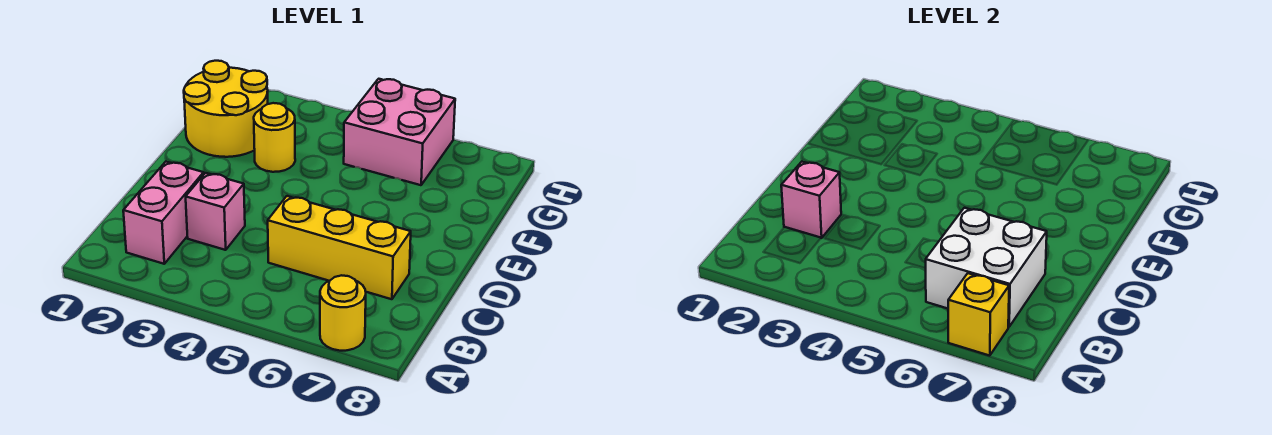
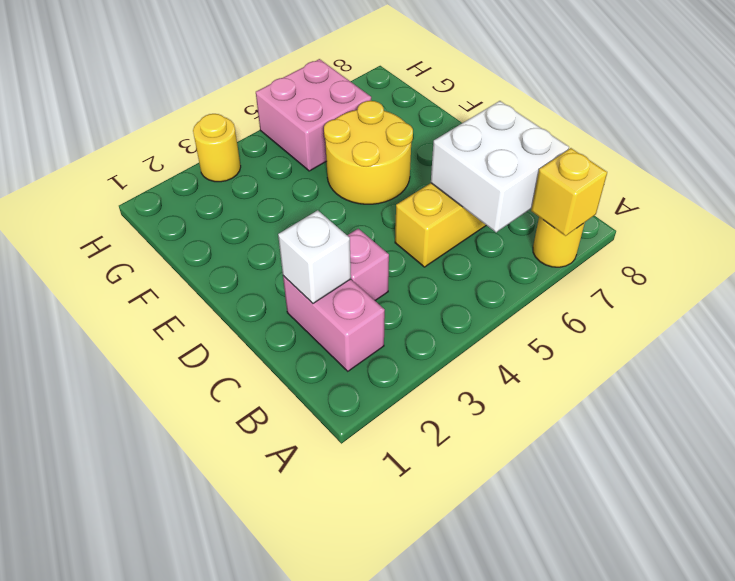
pink 1x1 brick [781,162,841,238] -> white 1x1 brick [278,210,351,303]
yellow 2x2 round brick [184,61,268,157] -> yellow 2x2 round brick moved to [324,101,413,204]
yellow 1x1 round brick [254,103,295,172] -> yellow 1x1 round brick moved to [193,114,241,182]

